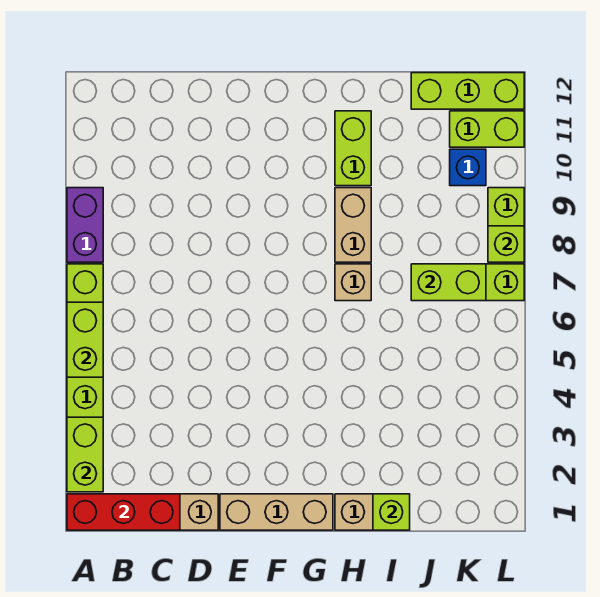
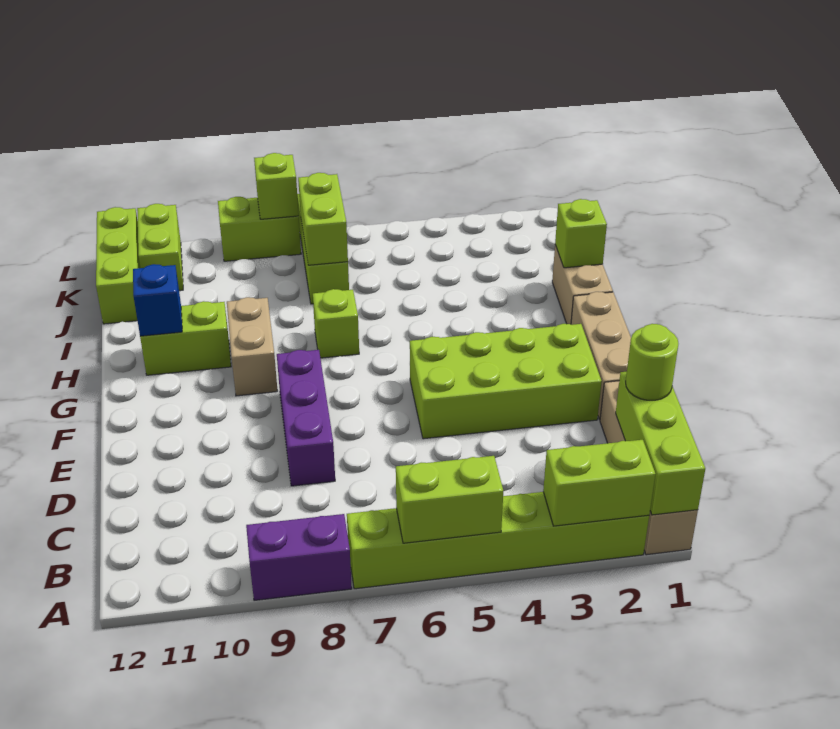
red 1x3 brick [67,494,180,530] -> lime 1x3 brick [616,372,705,515]
none -> lime 1x1 round brick [626,324,678,400]
none -> purple 1x3 brick [277,350,335,486]
none -> lime 2x4 brick [410,324,602,439]
tan 1x1 brick [335,264,371,301] -> lime 1x1 brick [313,289,359,358]
tan 1x2 brick [335,188,371,262] -> tan 1x2 brick turned to [227,297,278,396]
blue 1x1 brick [450,149,486,186] -> blue 1x1 brick moved to [133,264,182,336]

